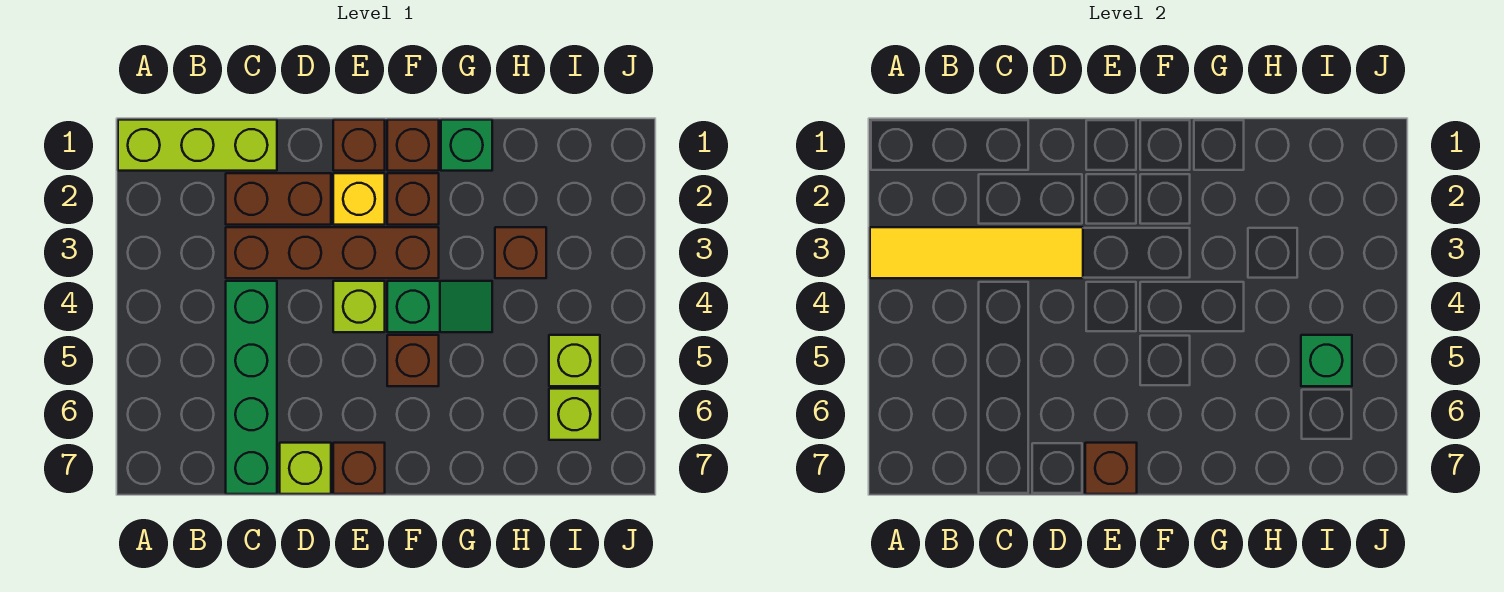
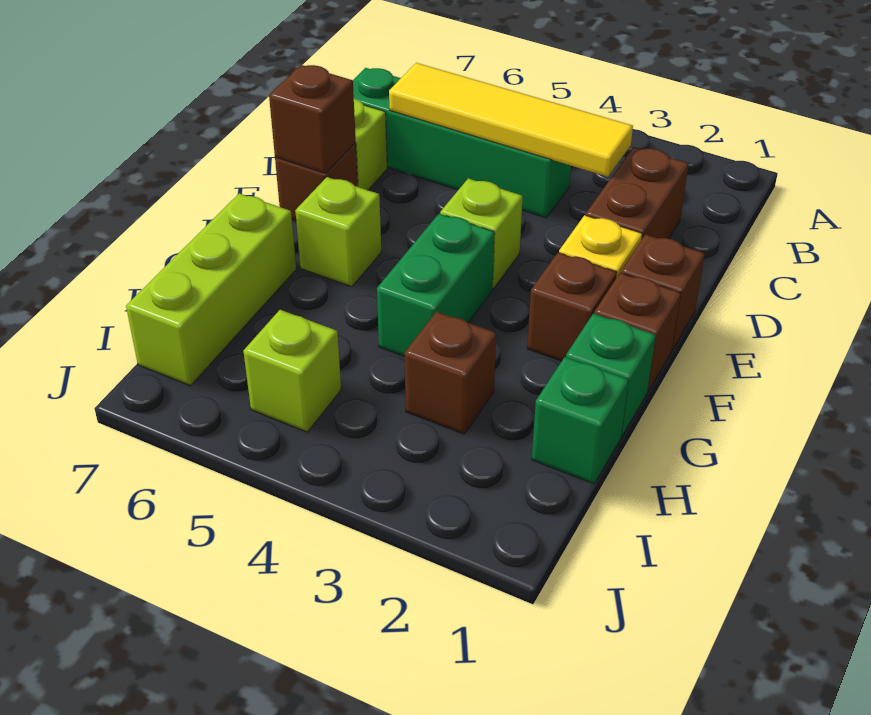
lime 1x3 brick [118,120,277,171] -> lime 1x3 brick moved to [126,193,296,386]
yellow 1x4 tile [870,227,1083,278] -> yellow 1x4 tile turned to [389,63,633,177]
brown 1x4 brick [226,227,439,278] -> none
green 1x2 slope [387,281,492,332] -> green 1x2 brick [377,214,495,356]
brown 1x1 brick [387,335,439,386] -> none
green 1x1 brick [1301,335,1352,386] -> green 1x1 brick moved to [532,357,629,484]
lime 1x1 brick [549,389,600,440] -> lime 1x1 brick moved to [295,177,381,287]

